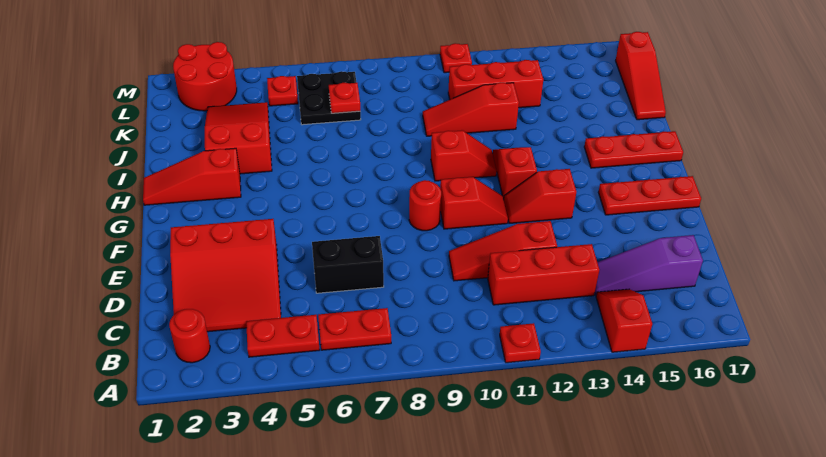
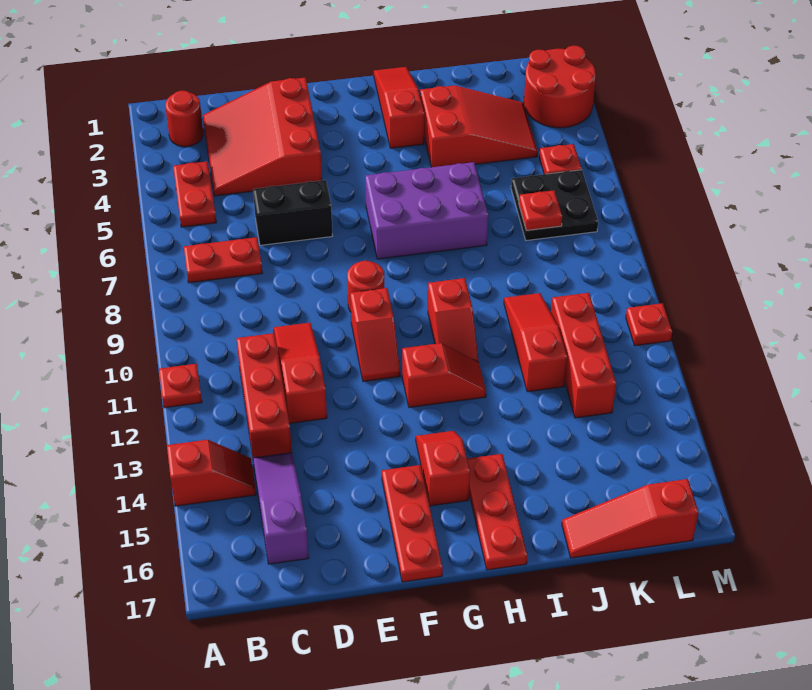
red 1x2 plate [318,308,391,350] -> red 1x2 plate turned to [184,237,262,283]
black 1x2 brick [312,236,384,293] -> black 1x2 brick turned to [253,180,333,245]
red 1x2 slope [503,169,576,223] -> red 1x2 slope moved to [416,431,470,506]
none -> purple 2x3 brick [365,162,488,259]

